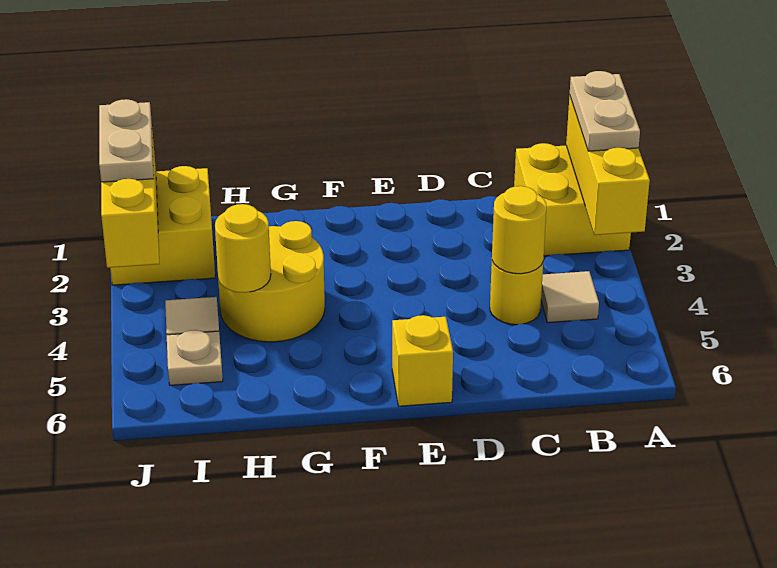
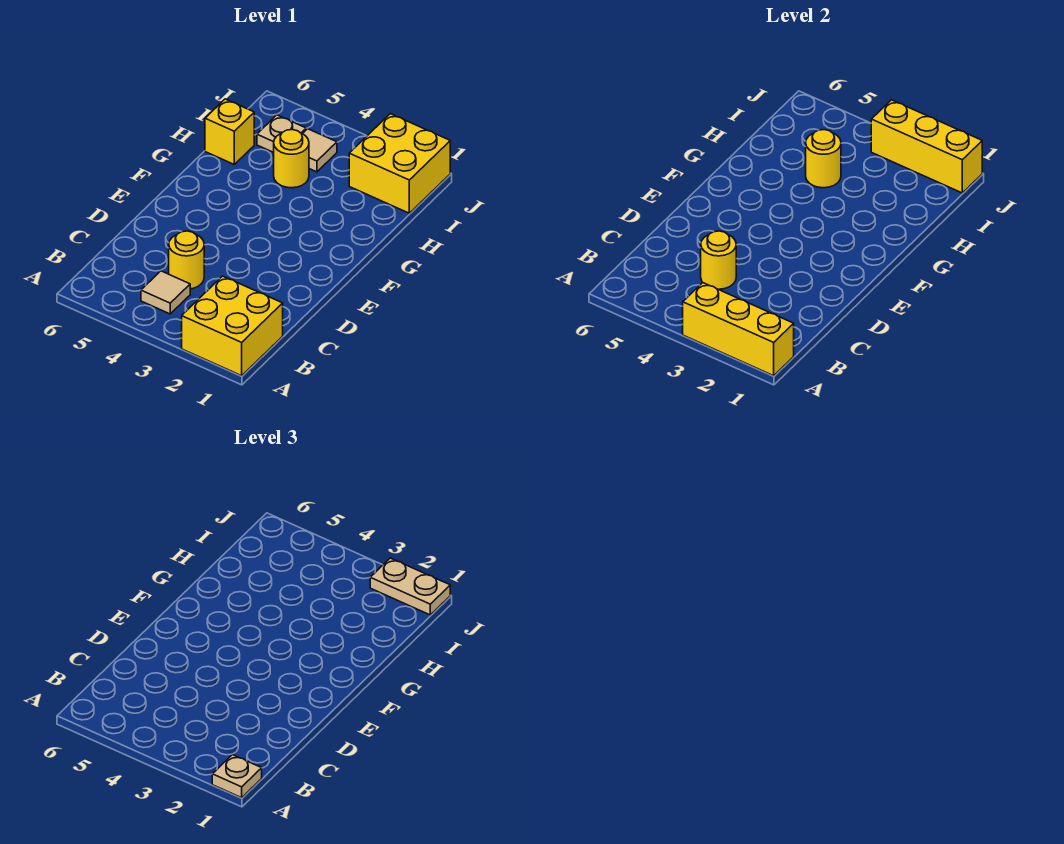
tan 1x2 plate [570,71,640,151] -> tan 1x1 plate [212,755,262,798]
yellow 1x1 brick [392,315,453,406] -> yellow 1x1 brick moved to [205,99,254,164]
yellow 2x2 round brick [217,221,325,342] -> yellow 1x1 round brick [274,130,309,188]

